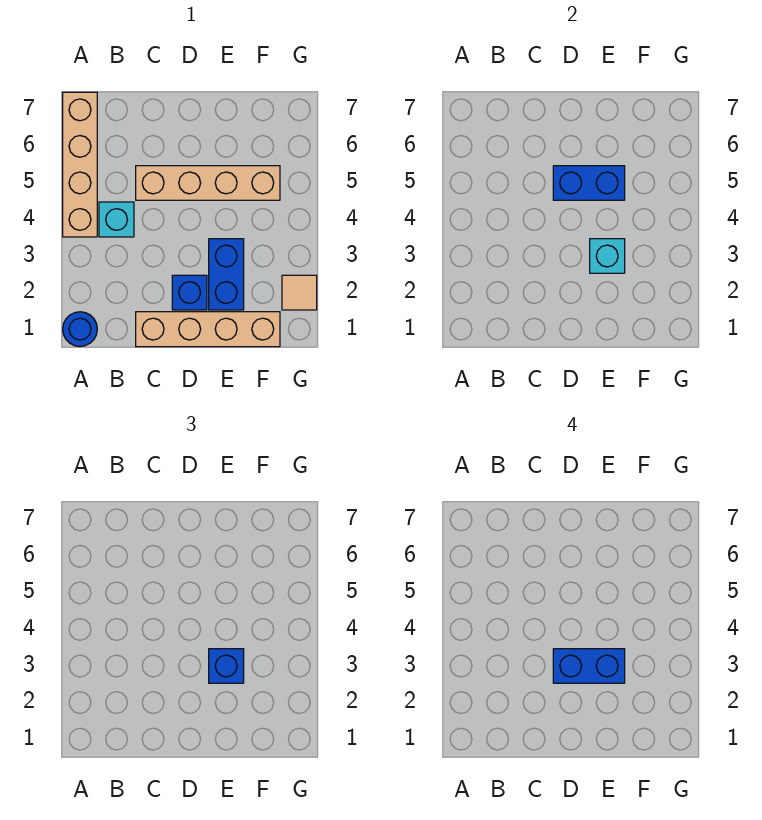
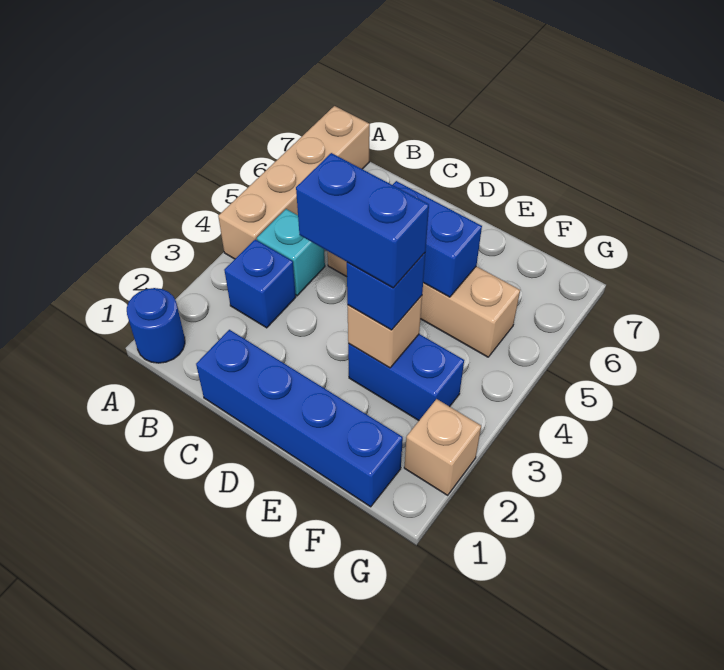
tan 1x4 brick [136,312,280,347] -> blue 1x4 brick [196,330,403,507]
blue 1x1 brick [172,275,207,310] -> blue 1x1 brick moved to [224,240,296,328]
blue 1x2 brick [209,239,244,310] -> blue 1x2 brick turned to [348,334,464,420]
cyan 1x1 brick [590,239,625,273] -> tan 1x1 brick [348,296,422,368]
tan 1x1 tile [282,275,317,310] -> tan 1x1 brick [404,399,481,495]

